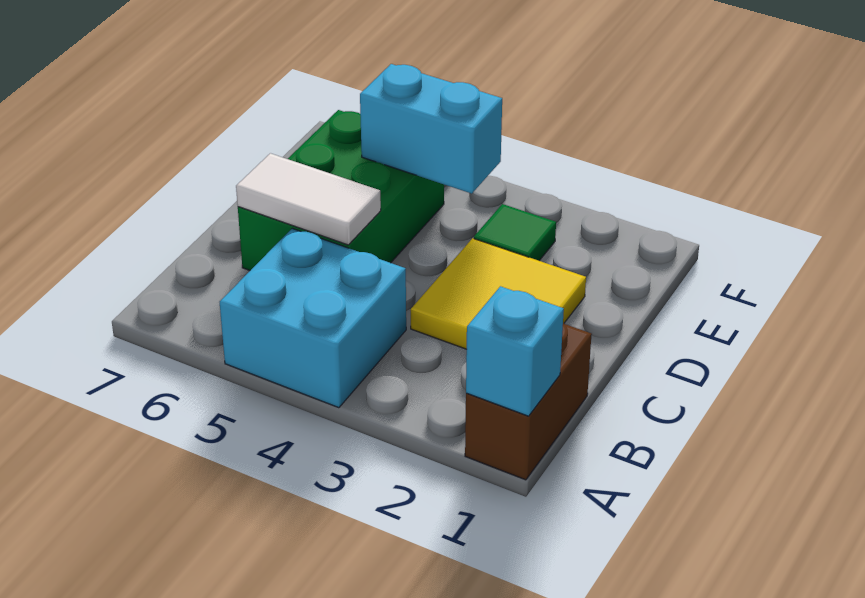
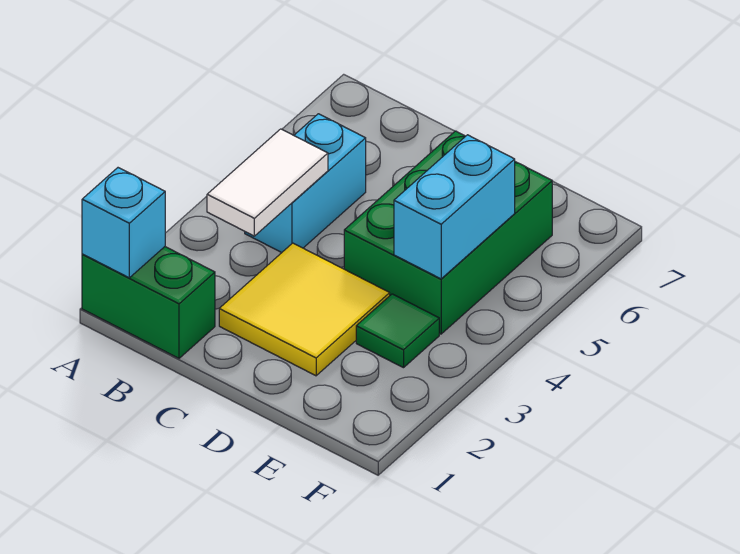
brown 1x2 brick [465,323,592,480] -> green 1x2 brick [82,247,215,358]
cyan 2x2 brick [220,228,406,408] -> cyan 1x2 brick [245,114,366,253]
green 2x3 brick [238,110,444,270] -> green 2x3 brick turned to [344,131,552,334]
white 1x2 tile [236,153,381,245] -> white 1x2 tile moved to [207,129,328,236]

